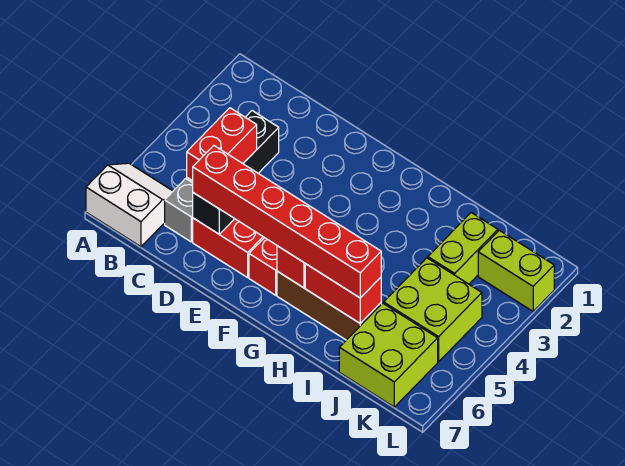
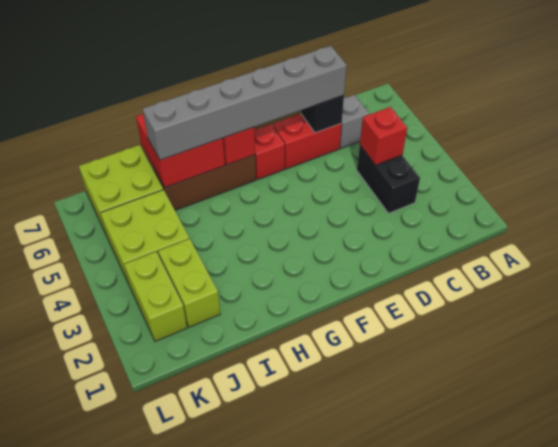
white 2x2 slope [86,163,173,247] -> none
red 1x2 brick [187,108,257,181] -> red 1x1 brick [360,107,407,165]
red 1x6 brick [193,145,381,298] -> grey 1x6 brick [143,46,347,160]
red 1x2 brick [305,264,381,323] -> red 2x2 brick [136,114,225,187]
lime 1x2 brick [478,230,554,311] -> lime 1x2 brick turned to [124,252,187,341]

